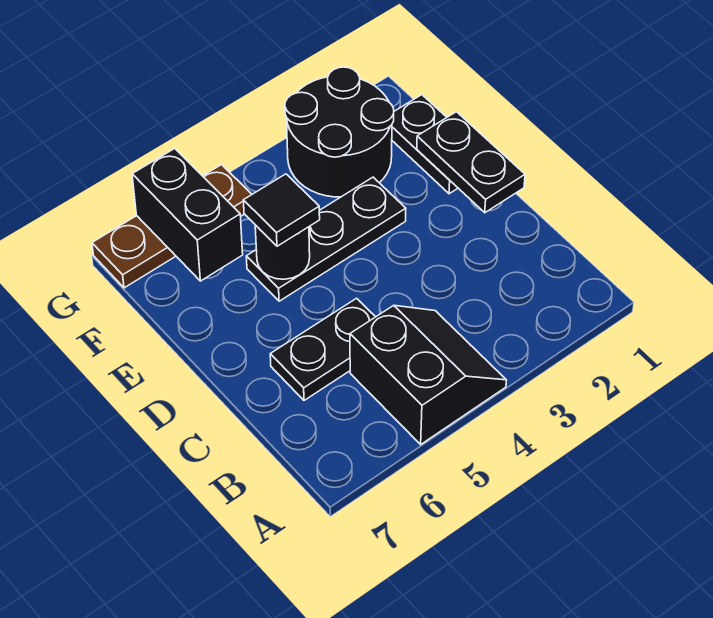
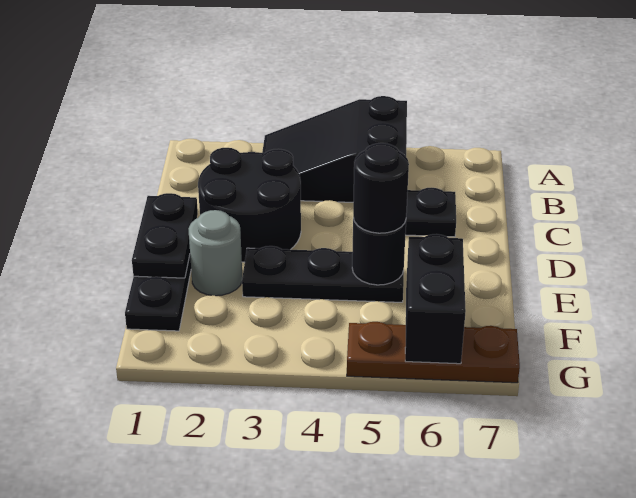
black 2x2 slope [350,305,506,444] -> black 2x3 slope [262,96,407,202]
none -> grey 1x1 round brick [188,210,242,296]
black 1x1 tile [243,174,320,246] -> black 1x1 round brick [353,143,409,233]
black 2x2 round brick [285,67,394,197] -> black 2x2 round brick moved to [198,148,301,262]

